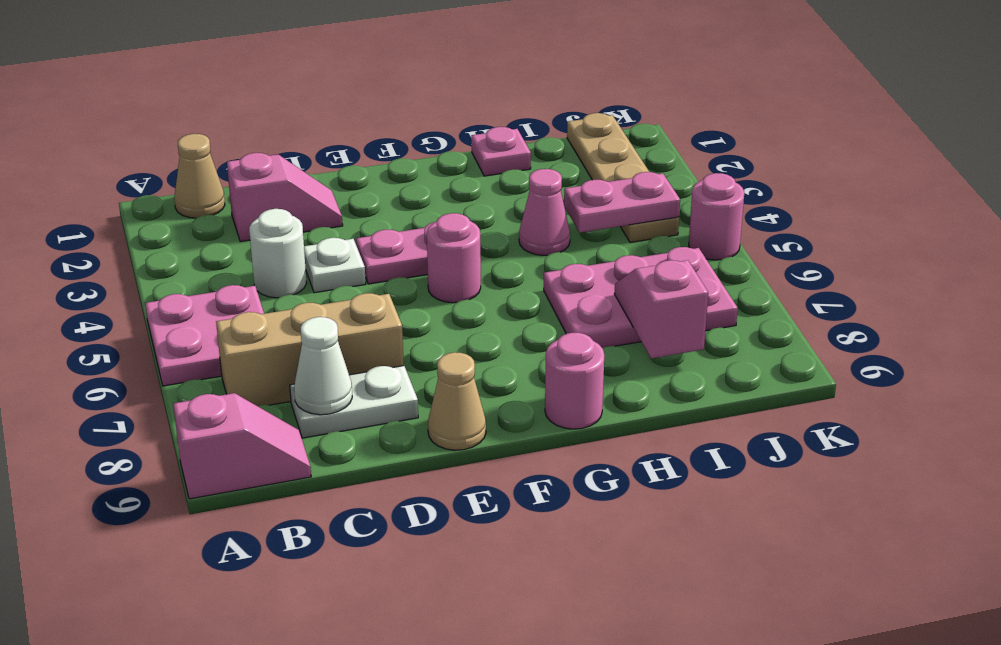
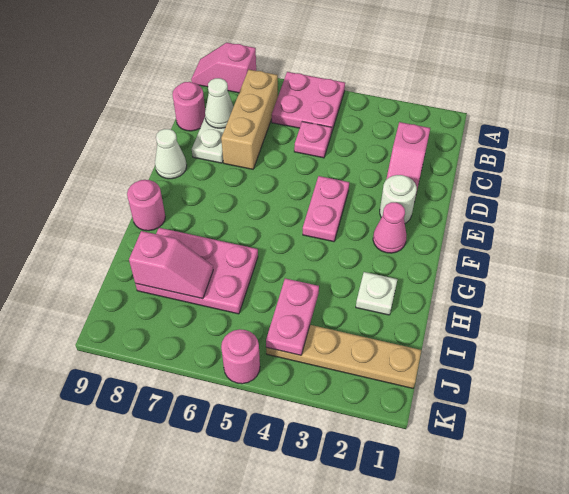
pink 1x2 slope [173,393,311,499] -> pink 1x2 slope turned to [191,43,256,93]
tan 1x1 cone [174,134,225,218] -> none
white 1x1 round brick [249,209,306,298] -> white 1x1 round brick moved to [380,175,417,223]
white 1x1 plate [304,238,366,293] -> white 1x1 plate moved to [356,272,397,315]
tan 1x1 cone [428,352,486,450] -> white 1x1 cone [155,129,187,179]
pink 1x1 round brick [427,213,481,303] -> pink 1x1 round brick moved to [172,82,205,131]
pink 1x1 plate [471,127,531,176] -> pink 1x1 plate moved to [294,122,332,158]
pink 1x1 cone [519,169,570,255] -> pink 1x1 cone moved to [373,202,406,253]
pink 2x3 plate [544,247,738,348] -> pink 2x3 plate turned to [136,228,258,314]

